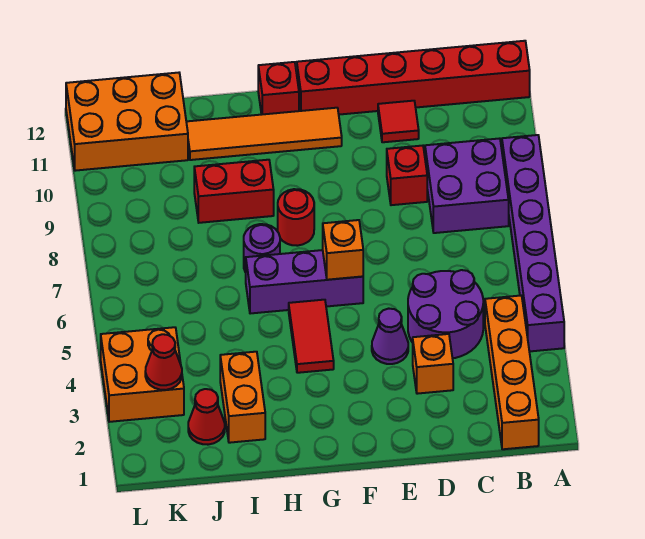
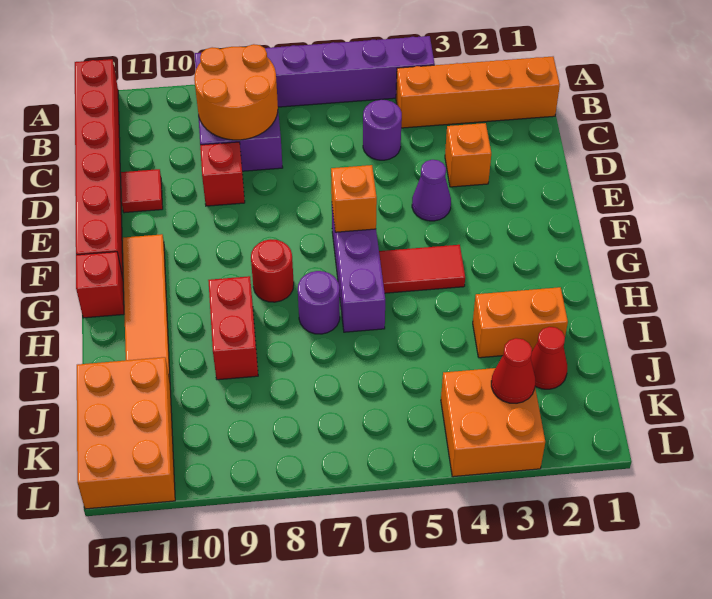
none -> orange 2x2 round brick [194,44,278,140]
purple 2x2 round brick [408,270,483,358] -> purple 1x1 round brick [363,99,402,160]

